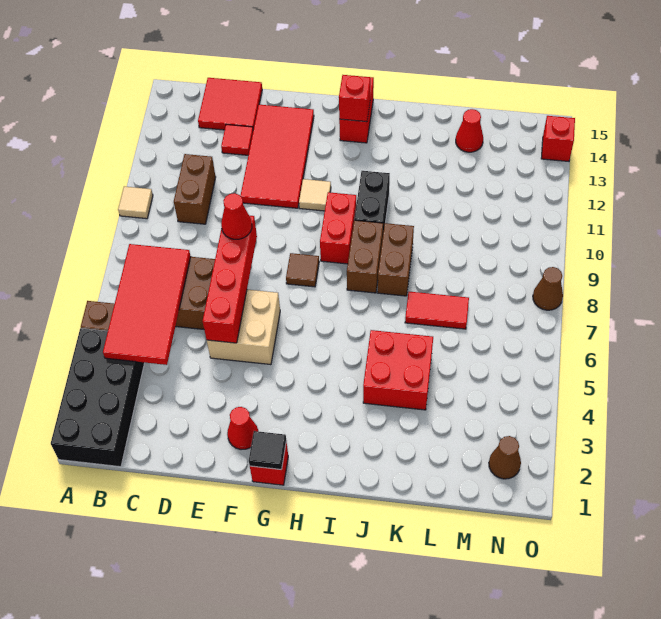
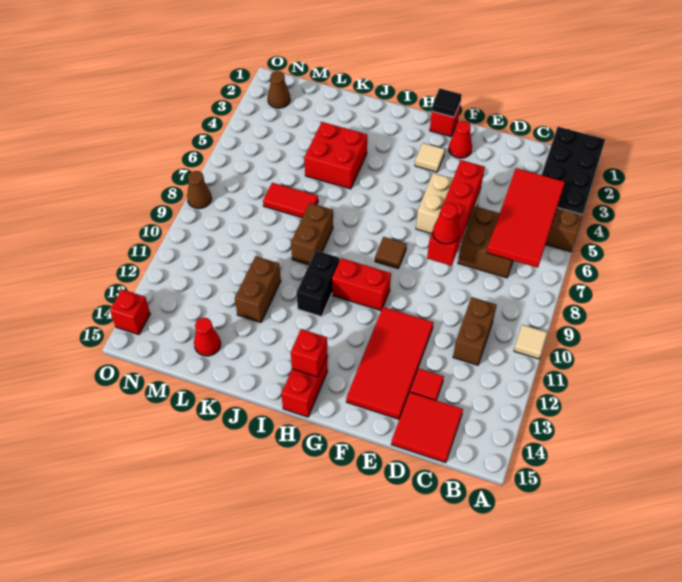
tan 1x1 tile [299,179,331,211] -> tan 1x1 tile moved to [415,143,445,172]
red 1x2 brick [320,192,356,264] -> red 1x2 brick turned to [332,258,391,310]
brown 1x2 brick [347,220,383,293] -> brown 1x2 brick moved to [235,256,281,323]

